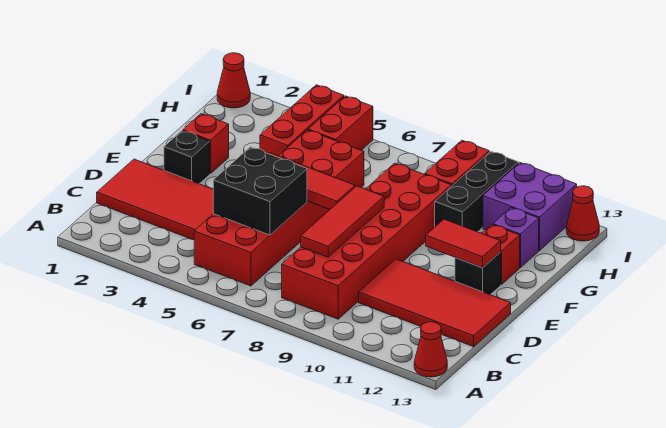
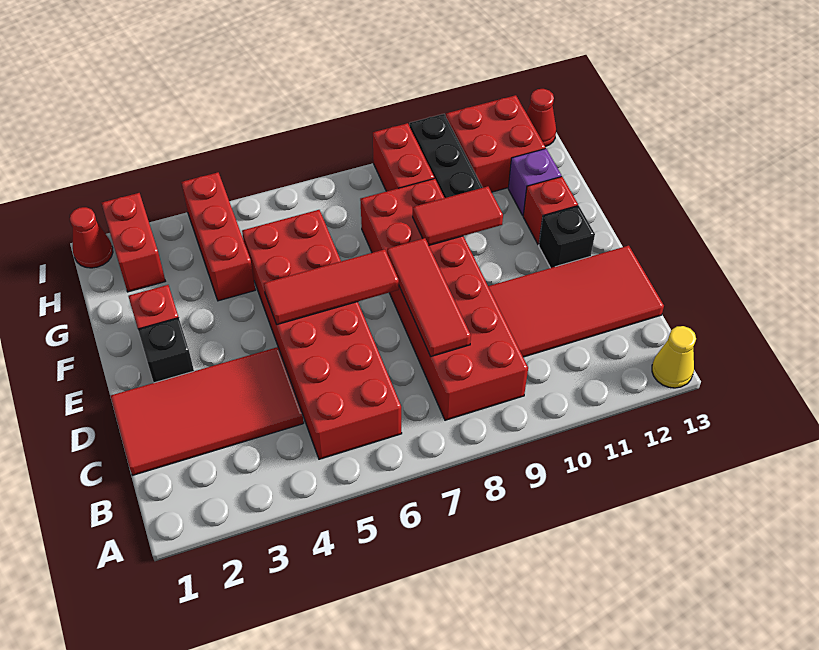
red 1x1 cone [414,322,447,377] -> yellow 1x1 cone [652,326,696,388]
black 2x2 brick [213,147,307,235] -> none
red 1x2 tile [426,219,501,268] -> red 1x2 tile moved to [413,186,503,245]
red 1x2 brick [308,96,373,150] -> red 1x2 brick moved to [102,193,165,292]
purple 2x2 brick [483,163,577,251] -> red 2x2 brick [446,95,546,192]

